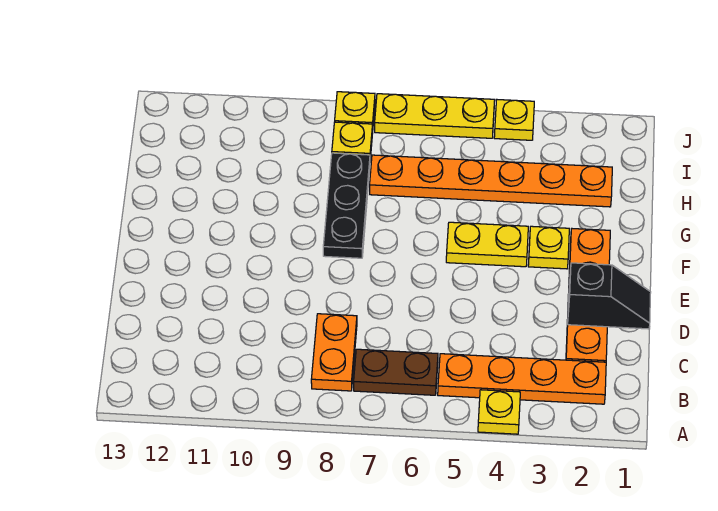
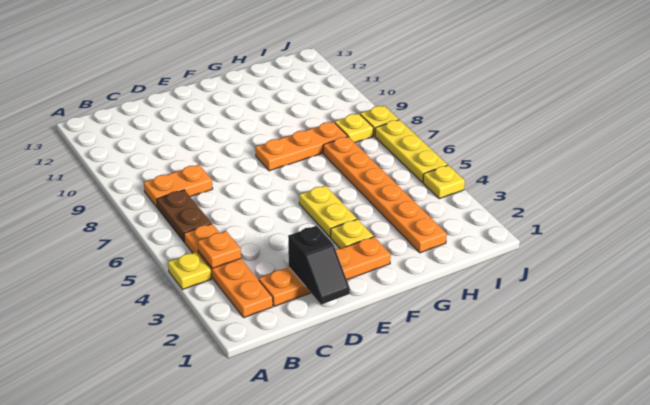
none -> orange 1x1 plate [198,231,241,268]
black 1x3 plate [323,153,370,258] -> orange 1x3 plate [255,122,348,171]

